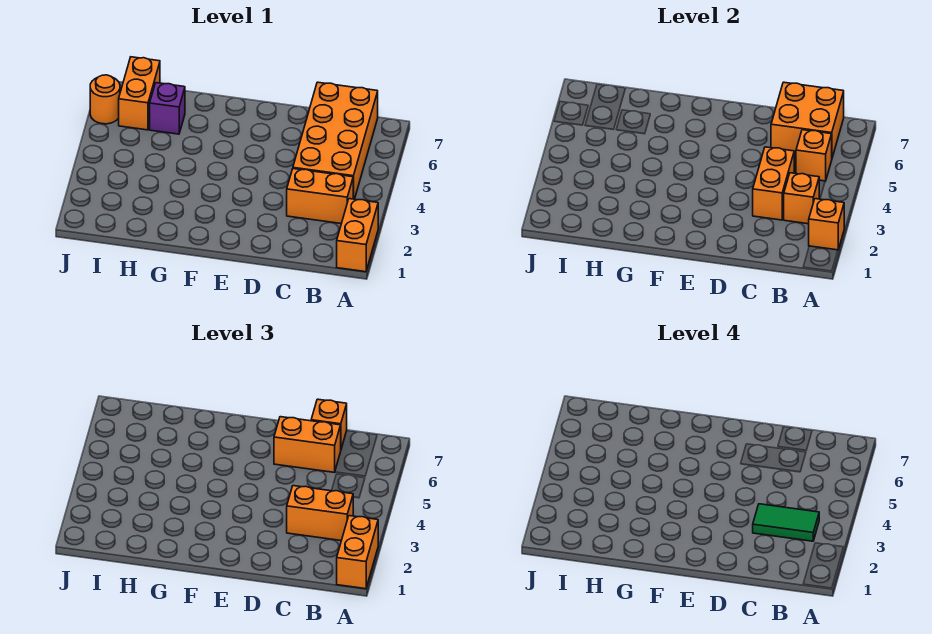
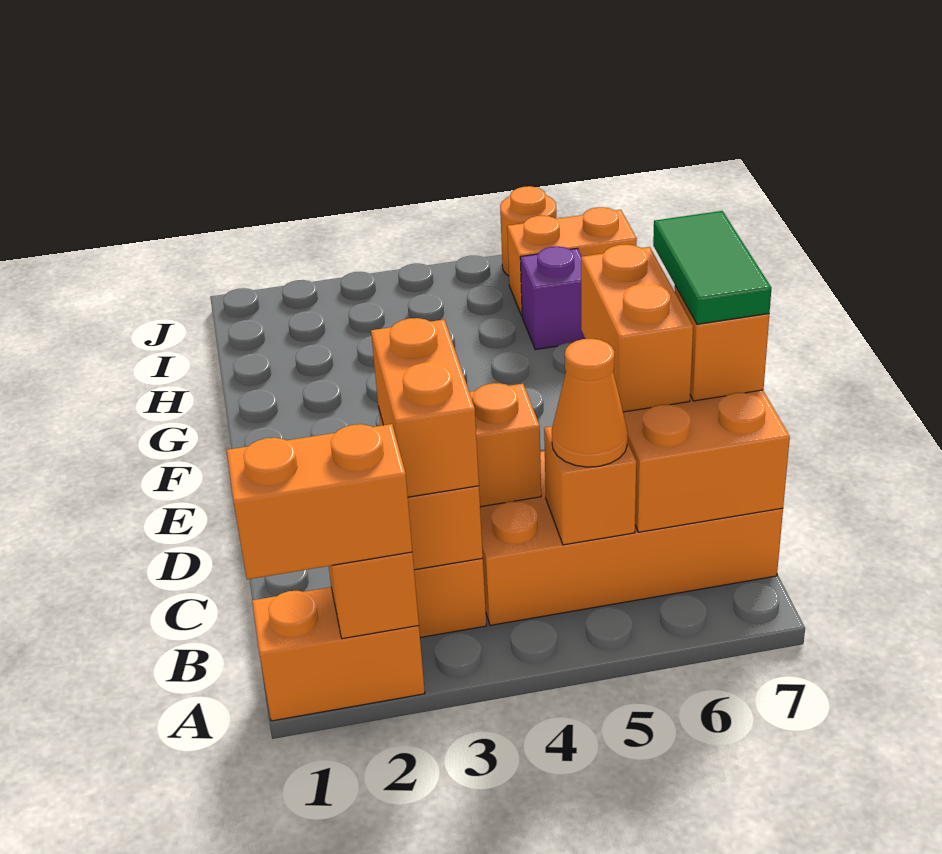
green 1x2 tile [753,504,819,541] -> green 1x2 tile moved to [653,211,771,324]
none -> orange 1x1 cone [552,339,628,467]

